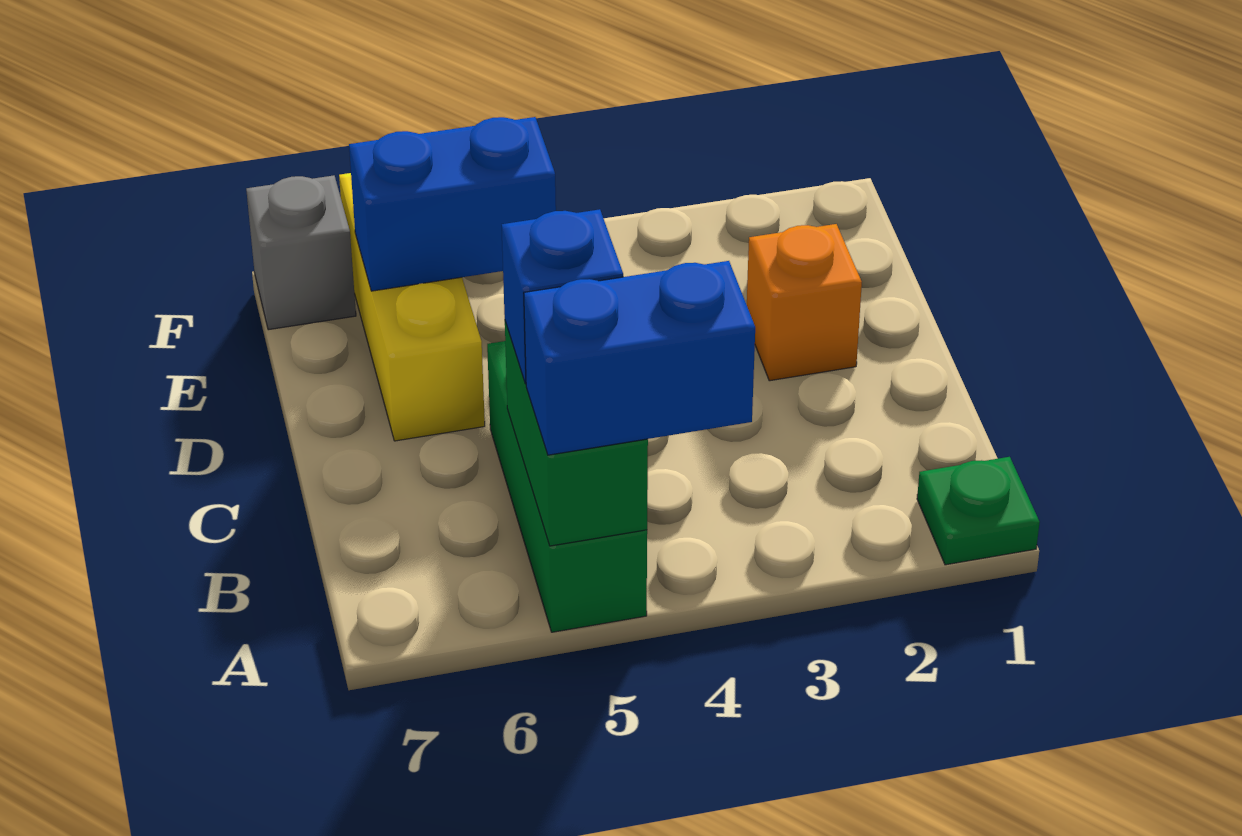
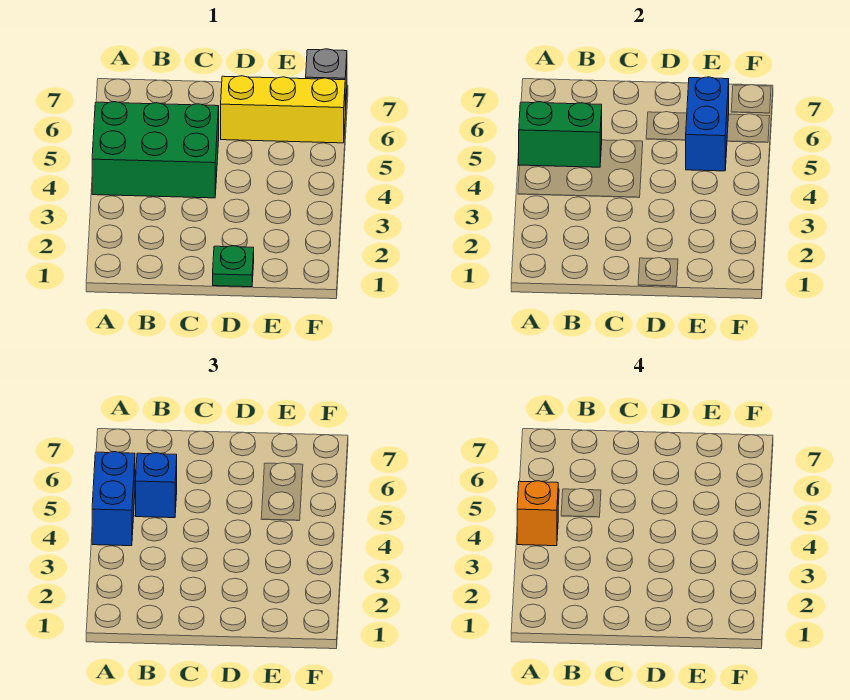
green 1x1 plate [917,457,1040,565] -> green 1x1 plate moved to [213,246,254,287]
green 1x3 brick [487,341,647,632] -> green 2x3 brick [92,102,219,198]
orange 1x1 brick [747,224,862,381] -> orange 1x1 brick moved to [517,481,558,546]

